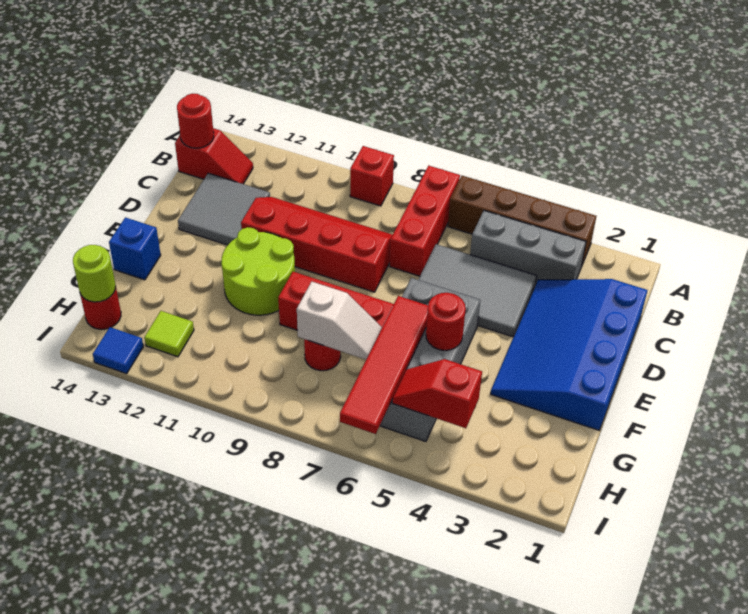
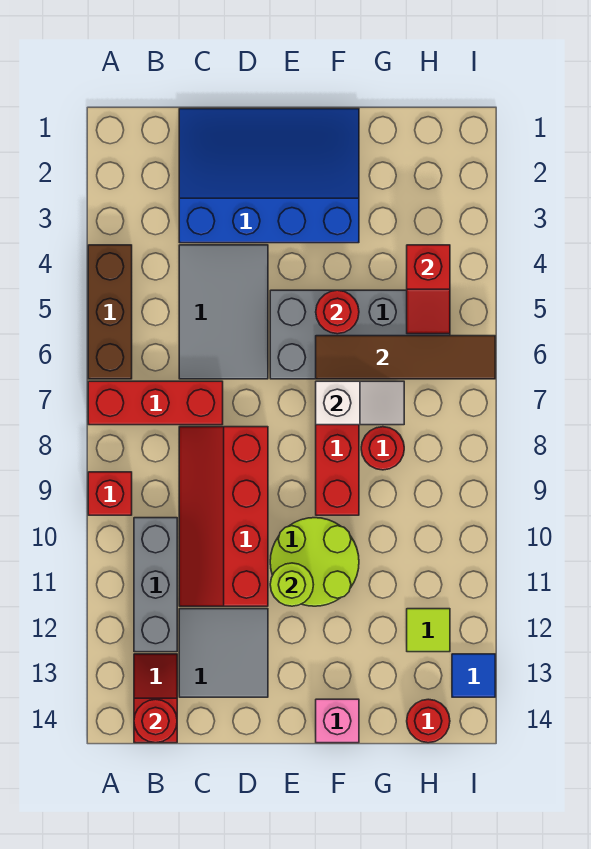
brown 1x4 brick [448,176,596,265] -> brown 1x3 brick [88,245,132,379]
grey 1x3 brick [470,211,586,283] -> grey 1x3 brick moved to [134,518,177,652]
blue 3x4 slope [491,279,648,430] -> blue 3x4 slope turned to [179,109,359,243]
red 1x4 tile [340,296,428,434] -> brown 1x4 tile [316,336,495,379]
blue 1x1 brick [109,217,161,280] -> pink 1x1 brick [316,699,359,743]
white 1x2 slope [297,282,382,359] -> white 1x2 slope turned to [316,381,404,425]
lime 1x1 round brick [73,245,116,302] -> lime 1x1 round brick moved to [270,563,314,606]

